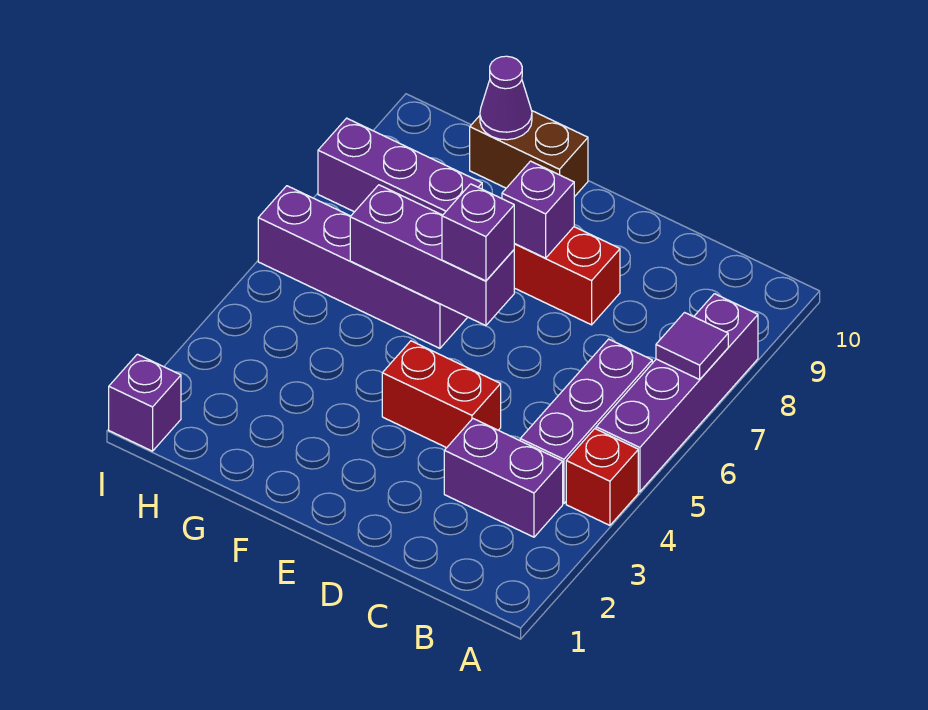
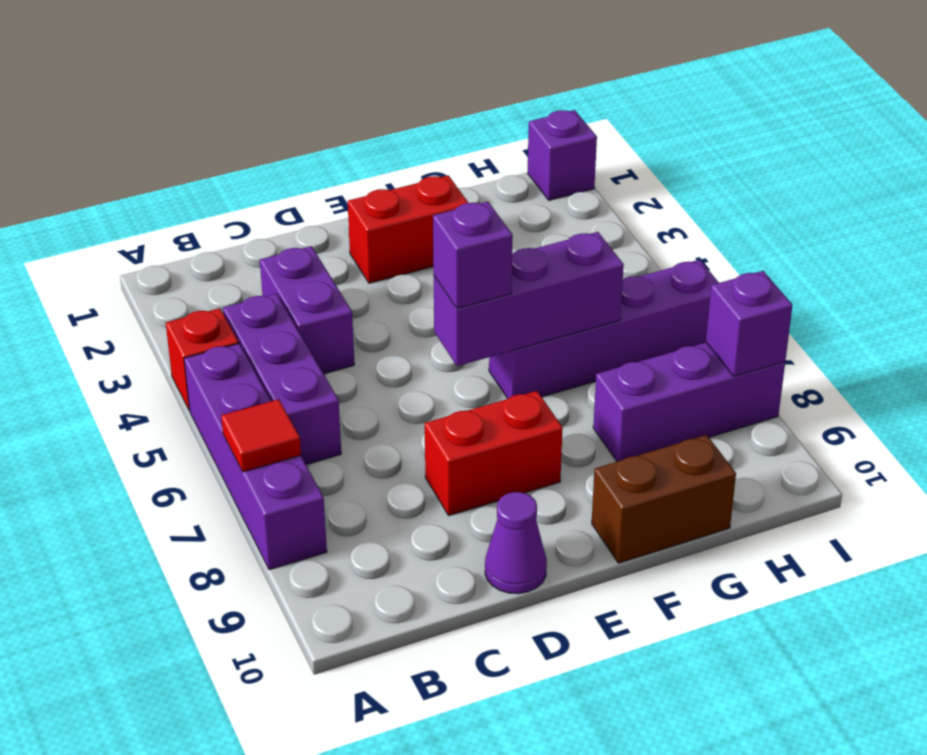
purple 1x1 tile [656,313,728,380] -> red 1x1 tile [221,399,301,472]
purple 1x2 brick [444,419,563,537] -> purple 1x2 brick turned to [260,246,354,374]
red 1x2 brick [382,341,501,448] -> red 1x2 brick moved to [348,175,468,283]
purple 1x1 brick [502,161,574,258] -> purple 1x1 brick moved to [706,271,793,376]
purple 1x1 cone [480,56,532,140] -> purple 1x1 cone moved to [485,492,547,594]

